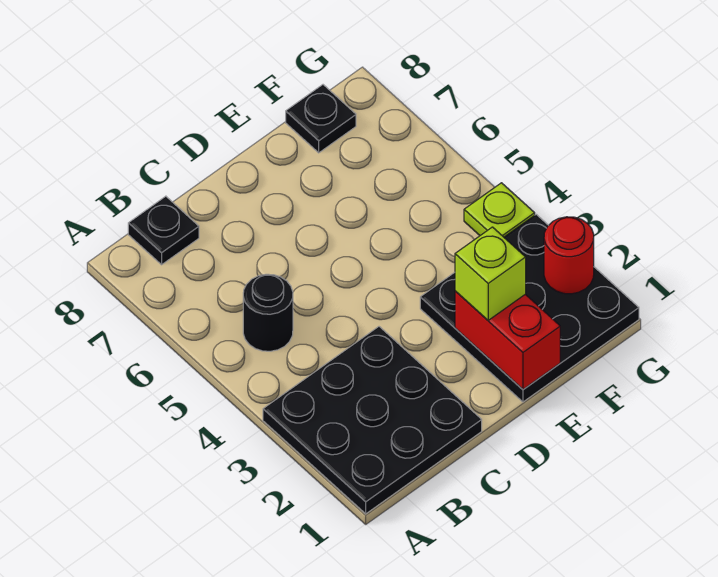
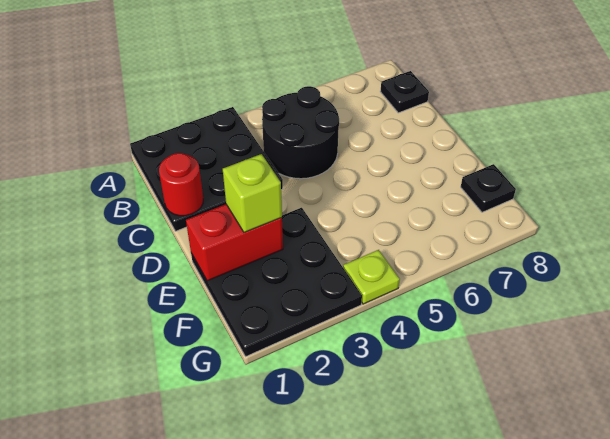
black 1x1 round brick [243,274,293,351] -> black 2x2 round brick [262,86,339,179]
red 1x1 round brick [544,217,594,294] -> red 1x1 round brick moved to [159,153,203,216]

